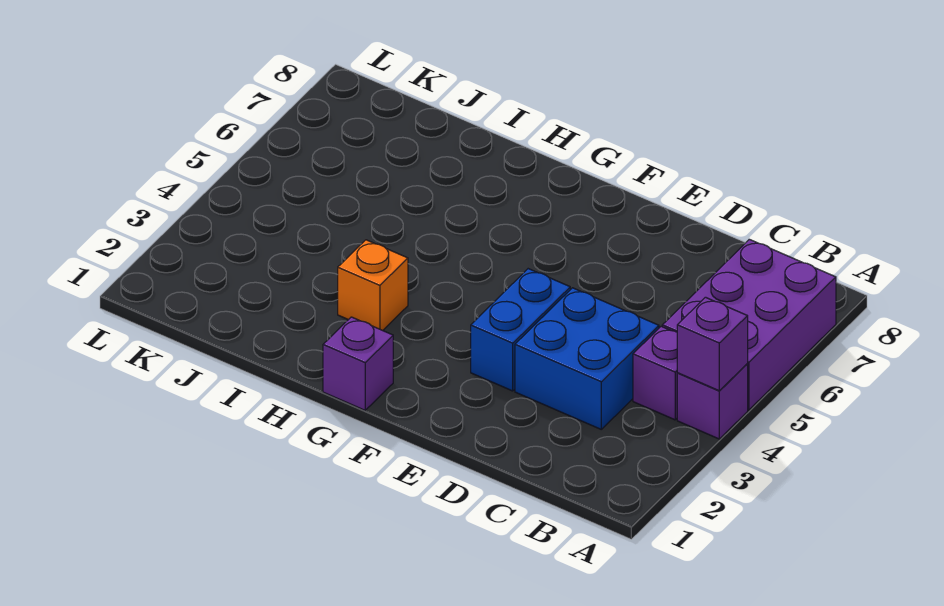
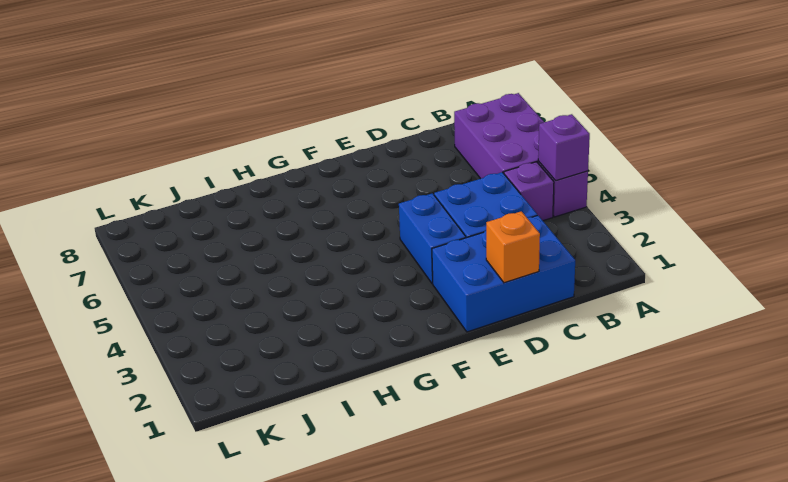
none -> blue 2x3 brick [432,215,575,332]
purple 1x1 brick [323,317,393,410] -> none
orange 1x1 brick [338,240,408,331] -> orange 1x1 brick moved to [486,211,540,283]

